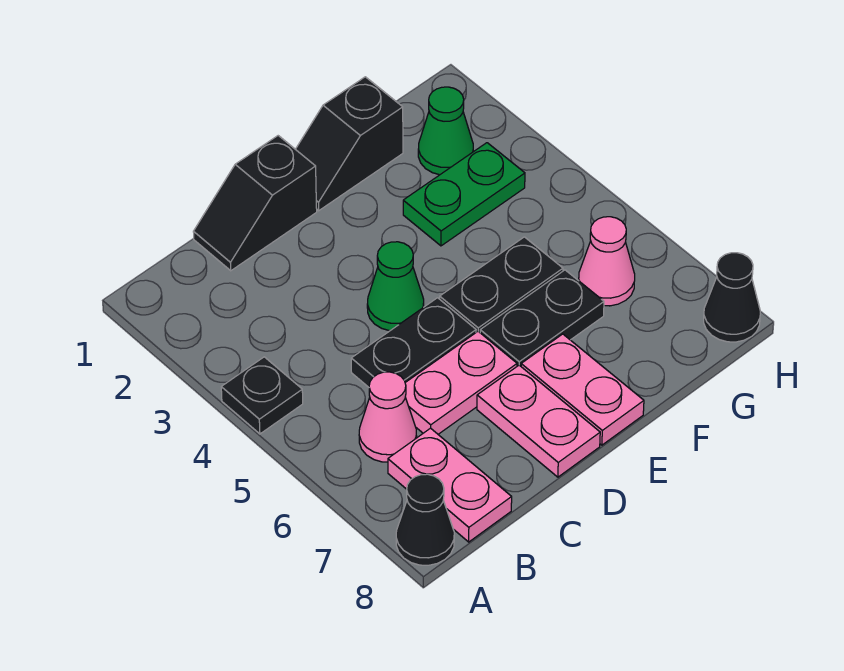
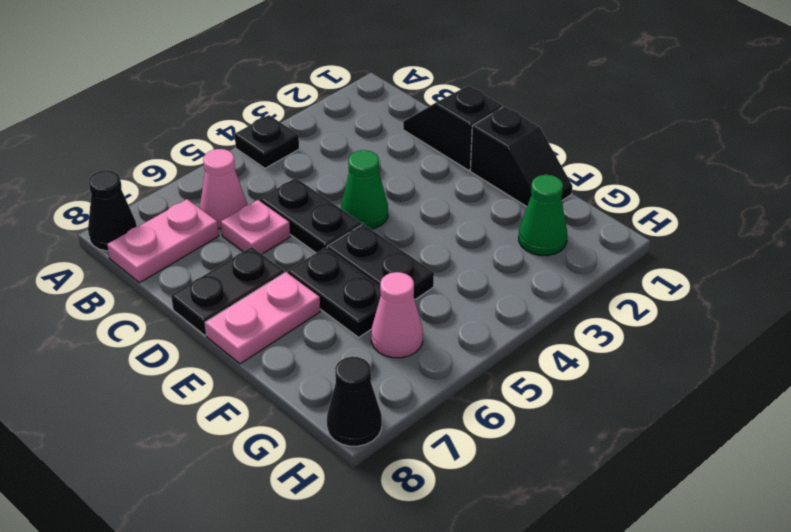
pink 1x2 plate [405,331,517,434] -> pink 1x1 plate [221,200,290,254]
pink 1x2 plate [477,365,600,477] -> black 1x2 plate [171,247,284,336]
black 1x2 slope [296,77,403,211] -> black 1x2 slope turned to [470,106,572,207]
green 1x2 plate [403,143,525,246] -> none

